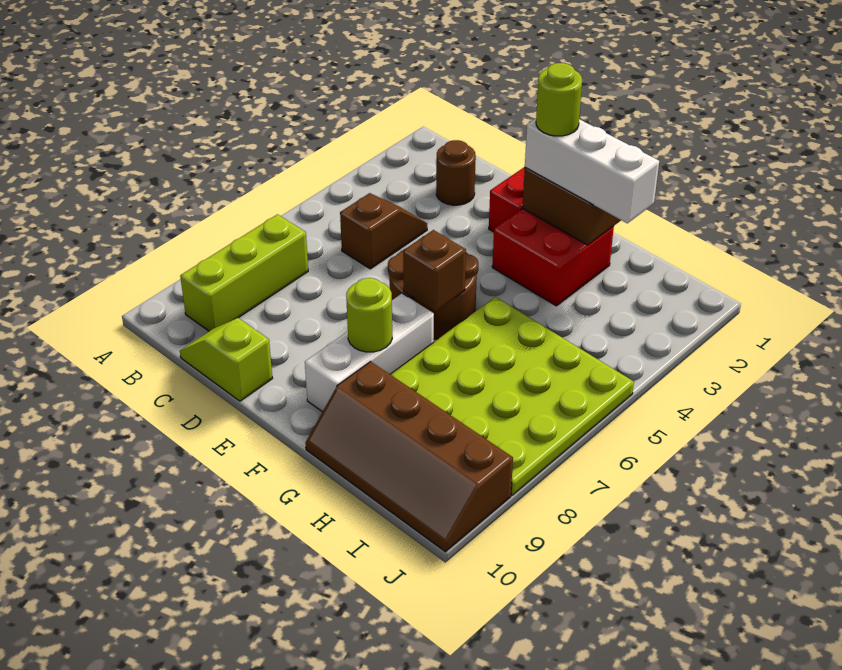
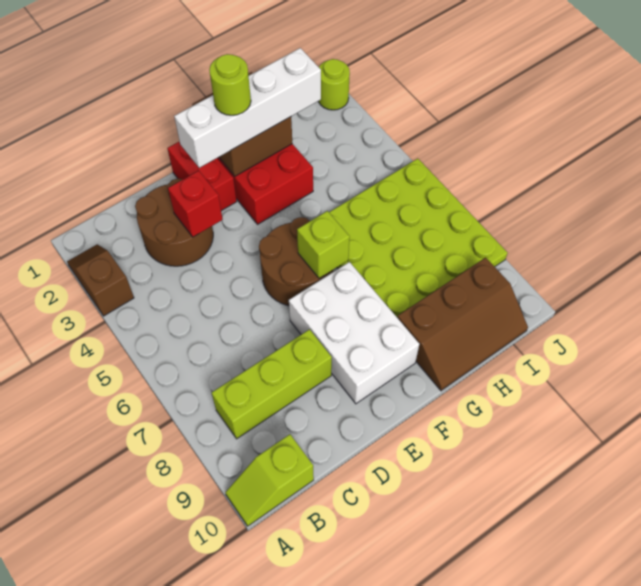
lime 1x3 brick [180,214,308,331] -> lime 1x3 brick turned to [212,329,332,439]
brown 1x1 round brick [436,140,476,205] -> brown 2x2 round brick [135,179,213,266]
brown 1x2 slope [340,193,427,269] -> brown 1x2 slope moved to [67,244,134,316]
lime 1x2 slope [180,318,273,401] -> lime 1x2 slope moved to [225,434,314,526]
none -> red 1x1 brick [168,171,223,237]
white 1x3 brick [525,119,659,223] -> white 1x4 brick [174,48,321,168]
brown 1x1 brick [403,230,466,311] -> lime 1x1 brick [297,211,350,278]
white 1x3 brick [305,293,434,412] -> white 2x3 brick [289,262,419,404]
lime 1x1 round brick [346,278,392,352] -> lime 1x1 round brick moved to [318,59,350,110]
brown 2x4 slope [306,362,513,552] -> brown 2x3 slope [397,257,528,391]

